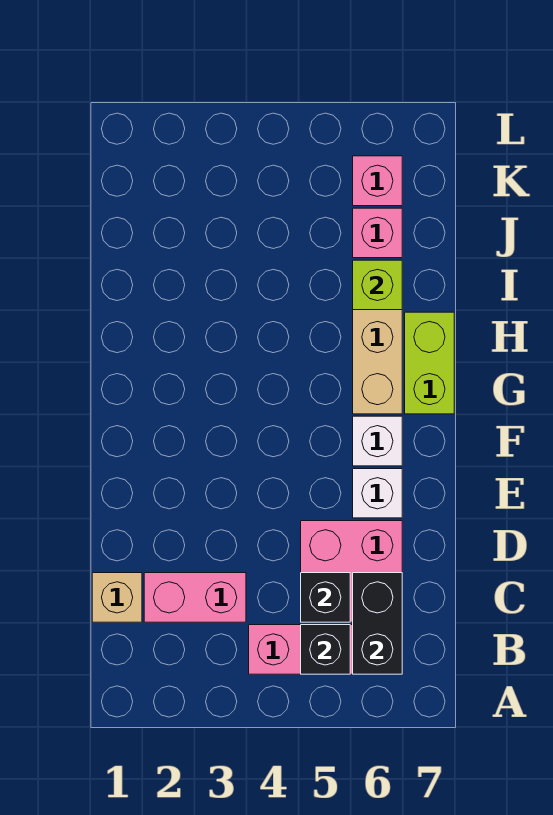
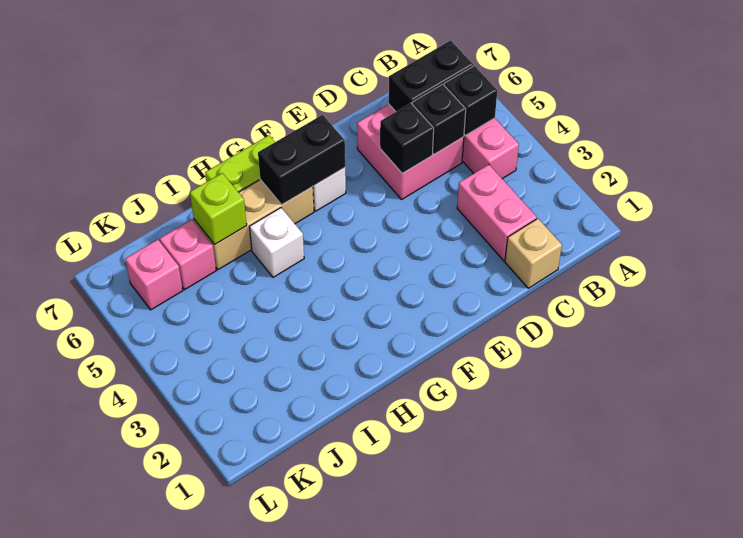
none -> black 1x1 brick [380,103,434,173]
white 1x1 brick [353,469,402,518] -> white 1x1 brick moved to [249,208,304,277]
none -> black 1x2 brick [258,115,345,204]

